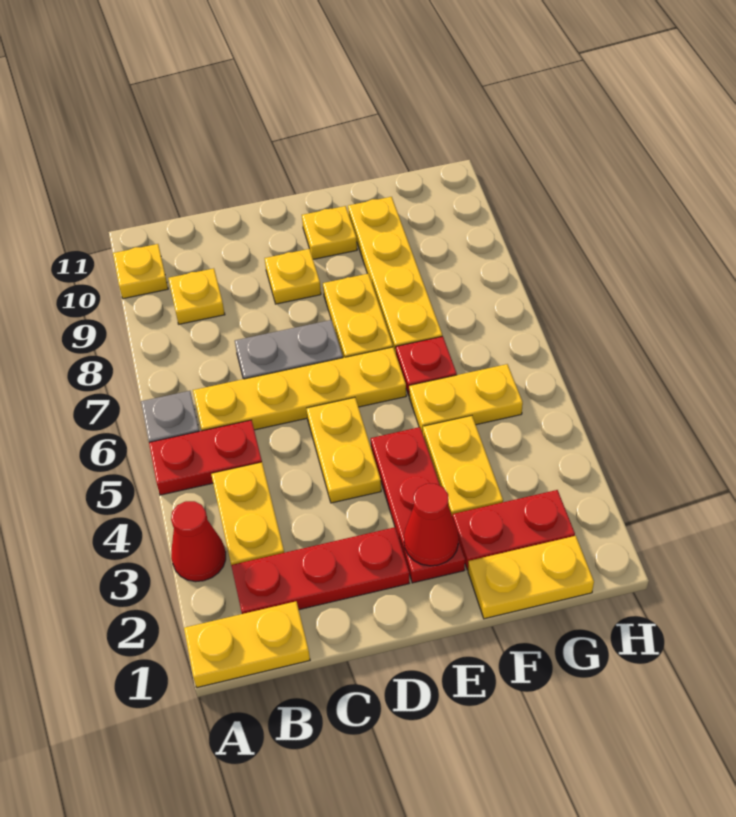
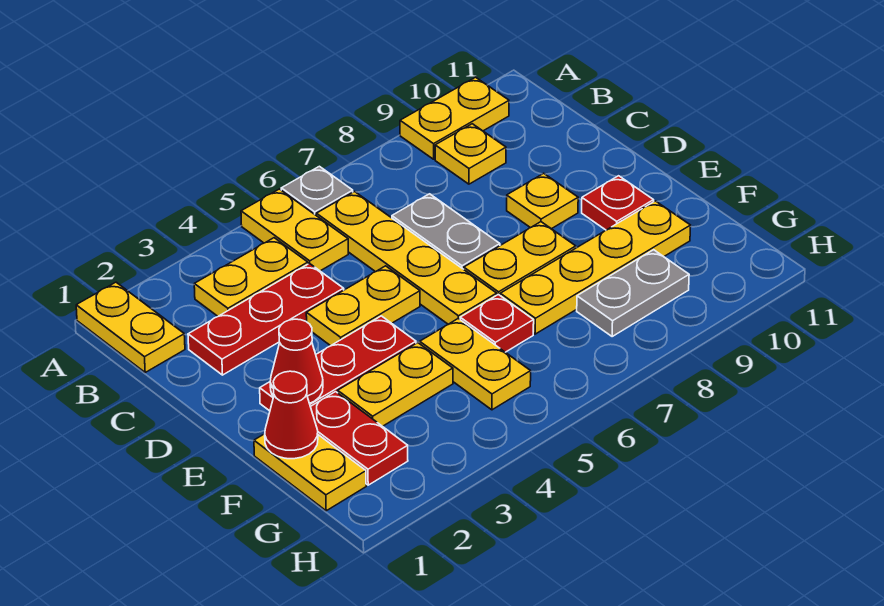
red 1x1 cone [171,501,226,582] -> red 1x1 cone moved to [265,371,318,459]
red 1x2 plate [149,420,262,495] -> yellow 1x2 plate [241,189,348,271]
yellow 1x1 plate [113,244,168,299] -> yellow 1x2 plate [400,77,509,159]
red 1x3 plate [231,527,409,614] -> red 1x3 plate turned to [188,263,344,375]
yellow 1x1 plate [302,206,357,259] -> red 1x1 plate [582,176,654,230]
none -> grey 1x2 plate [577,250,689,336]

